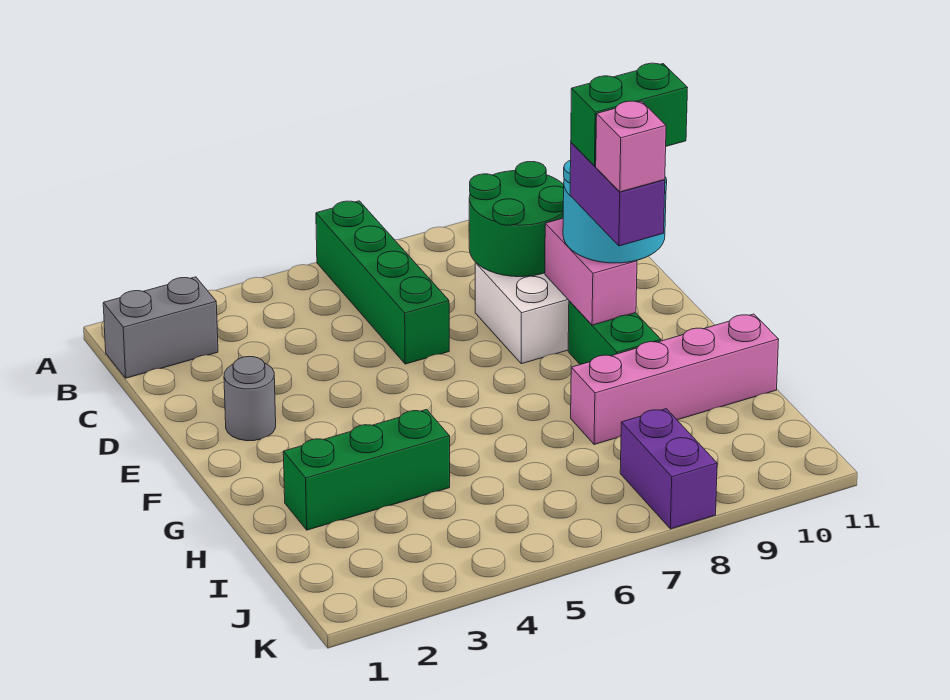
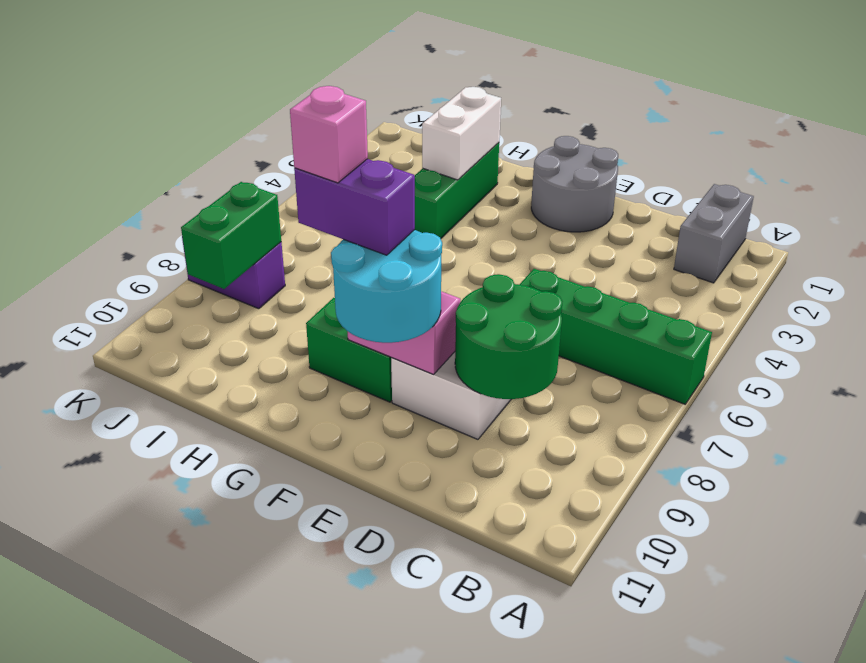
grey 1x1 round brick [224,357,276,441] -> grey 2x2 round brick [531,136,618,232]
green 1x2 brick [571,63,688,166] -> green 1x2 brick moved to [181,182,281,289]
none -> white 1x2 brick [422,87,501,180]
pink 1x4 brick [571,314,779,445] -> none

